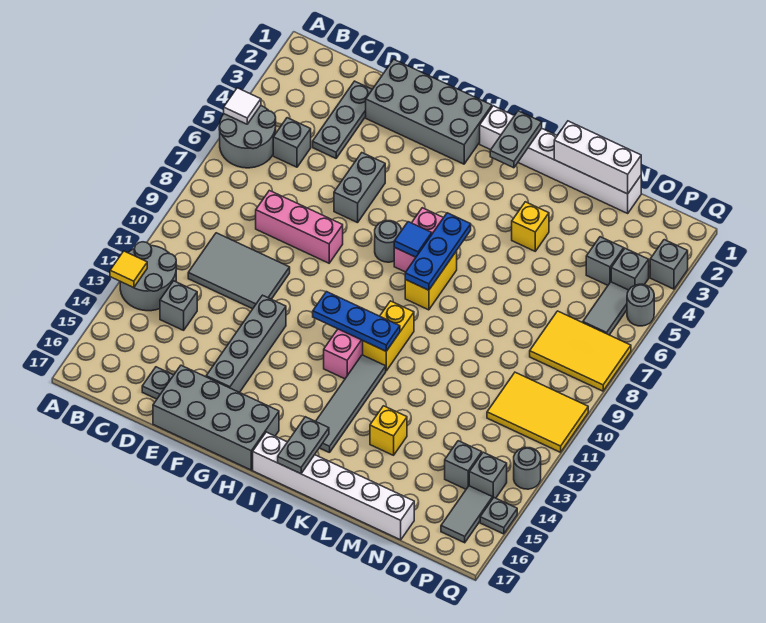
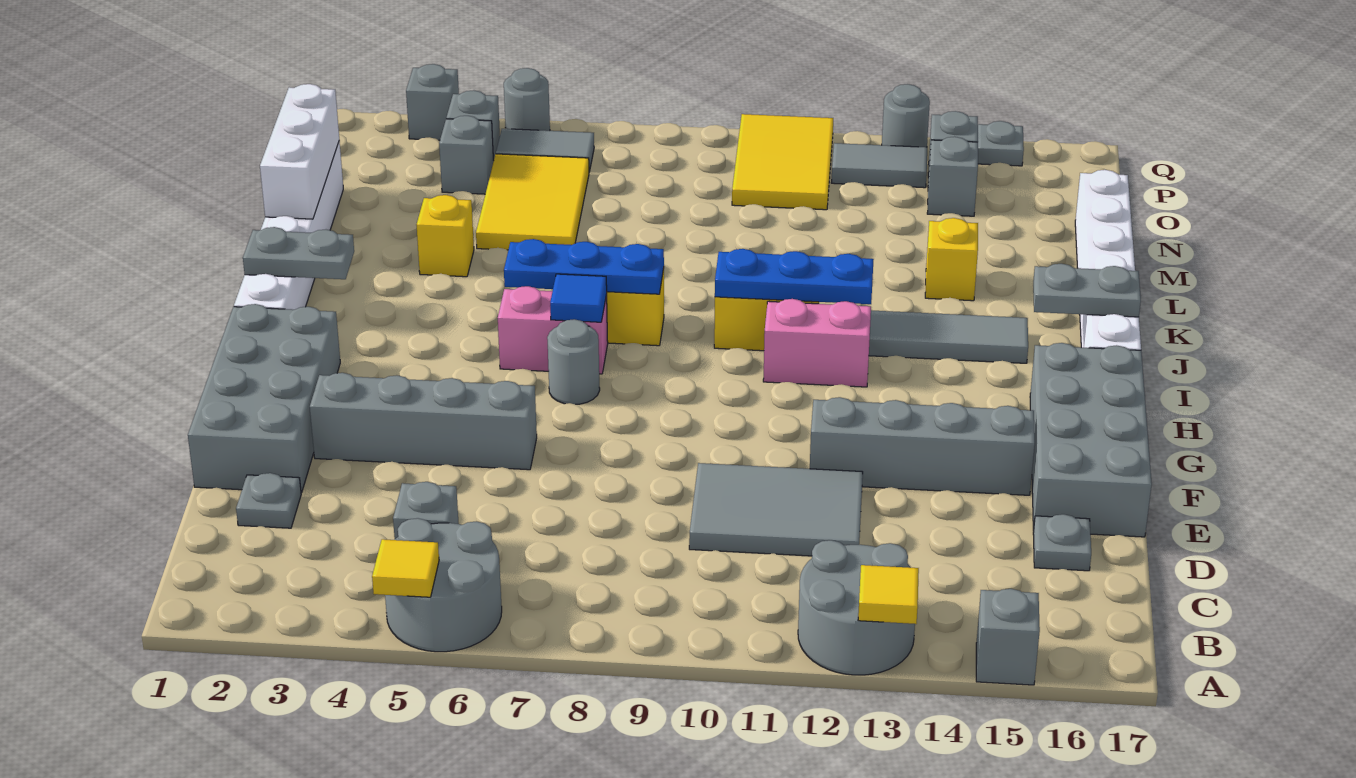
white 1x1 tile [224,88,261,124] -> yellow 1x1 tile [372,539,439,597]
grey 2x3 tile [188,233,290,309] -> grey 2x3 tile turned to [689,463,863,556]
grey 1x1 brick [160,281,197,330] -> grey 1x1 brick moved to [976,589,1040,685]
grey 1x3 plate [313,81,372,158] -> grey 1x1 plate [236,473,301,528]
pink 1x3 brick [256,190,343,263] -> none
grey 1x2 brick [334,153,385,223] -> grey 1x4 brick [310,373,537,470]
blue 1x3 plate [313,292,400,351] -> blue 1x3 plate turned to [715,249,874,304]
yellow 2x3 tile [530,311,631,391] -> yellow 2x3 tile moved to [476,154,589,250]
grey 1x2 tile [441,486,493,543] -> grey 1x2 tile moved to [831,143,927,188]

